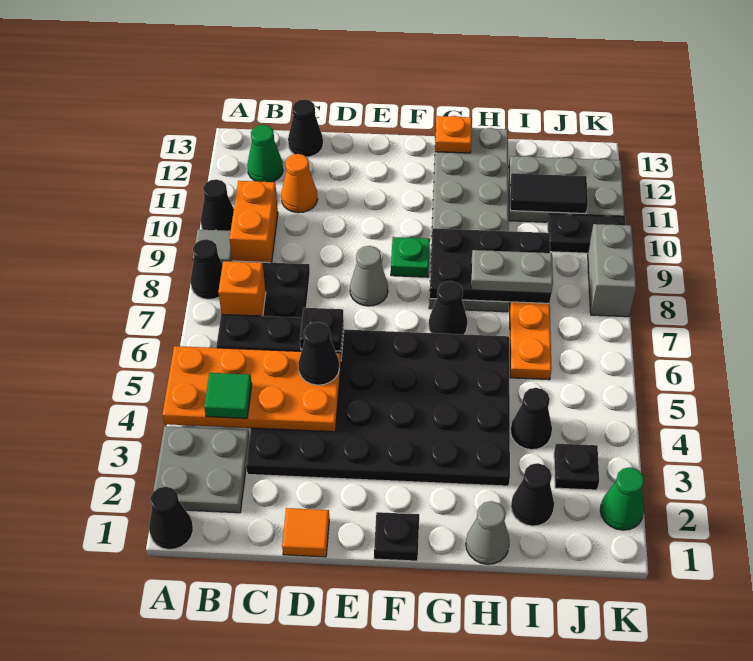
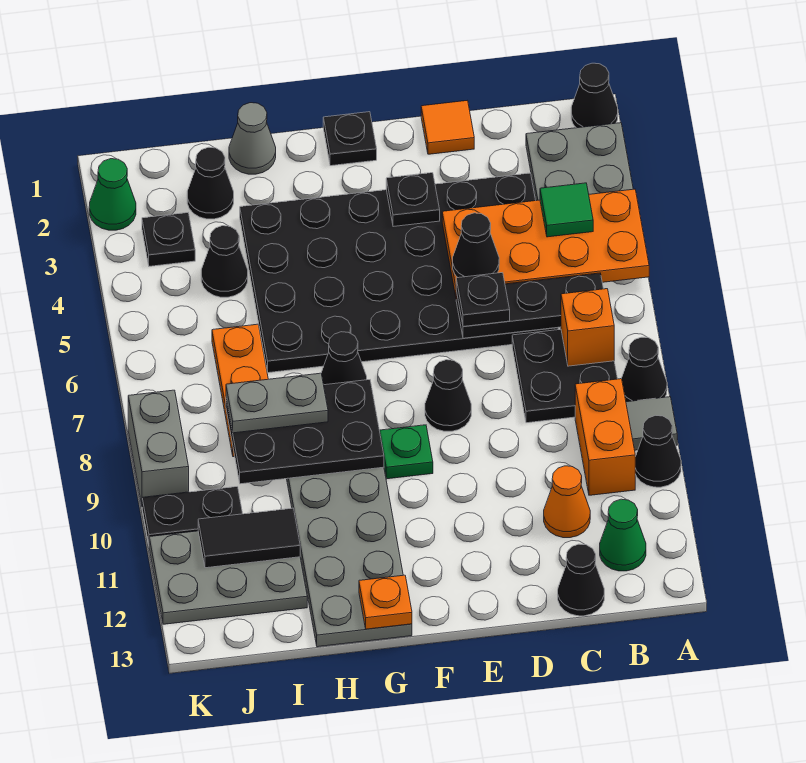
none -> black 1x1 plate [386,173,440,227]
grey 1x1 cone [350,246,388,306] -> black 1x1 cone [425,360,471,431]

